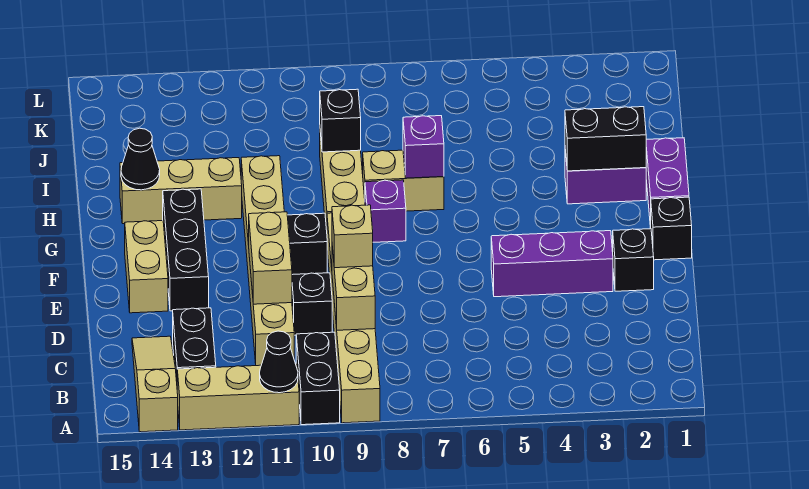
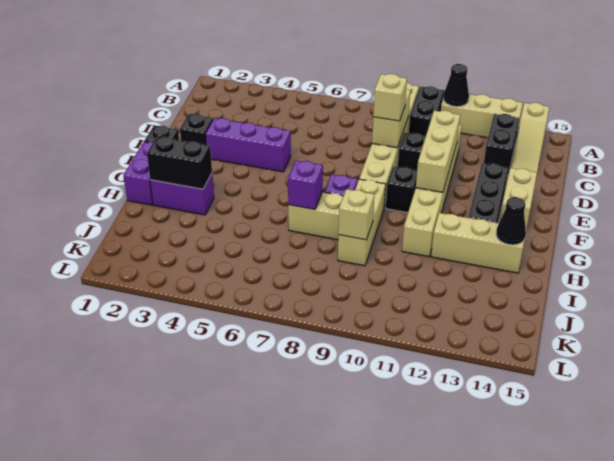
tan 1x2 brick [249,212,292,304] -> tan 1x3 brick [416,111,460,192]
black 1x1 brick [320,89,361,152] -> tan 1x1 brick [338,189,374,240]

